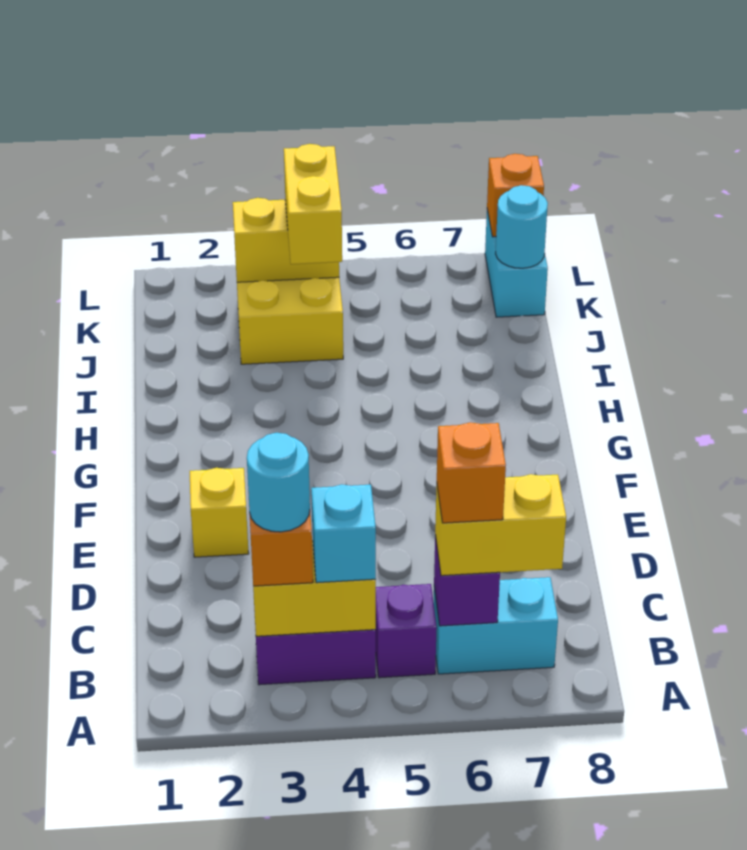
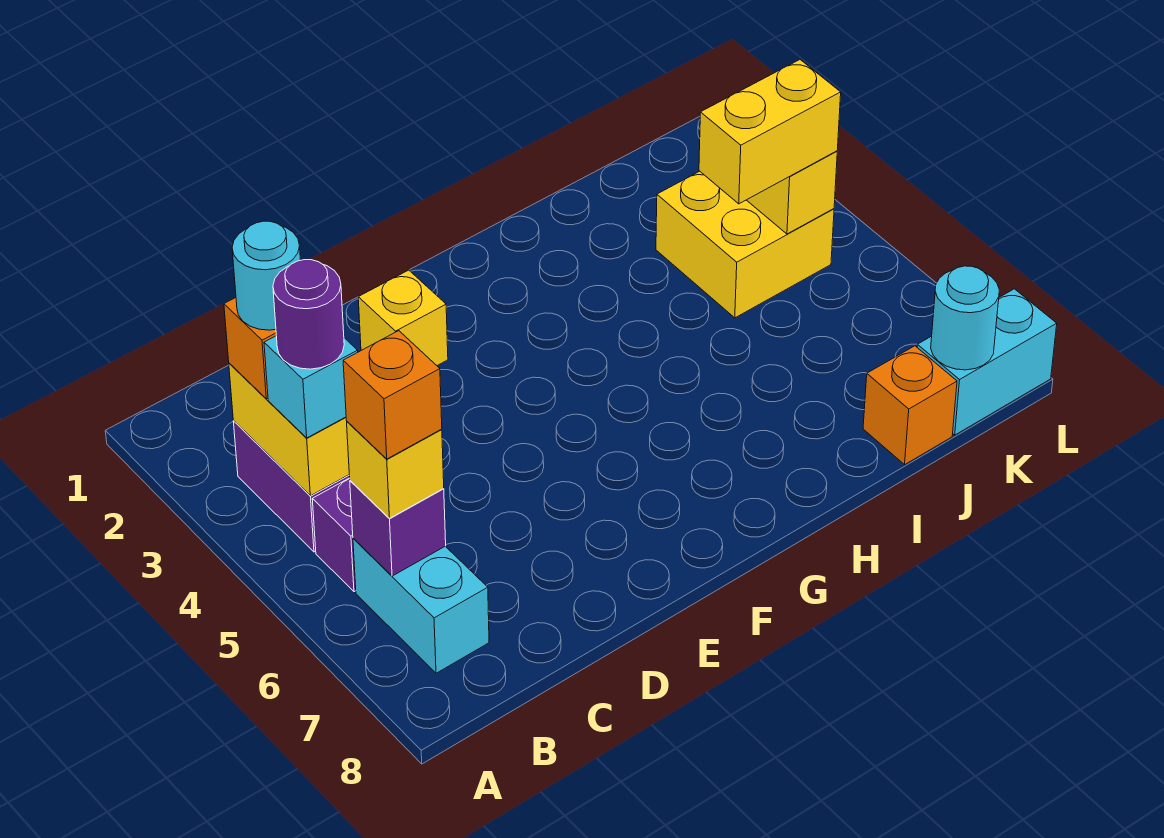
none -> purple 1x1 round brick [273,260,344,369]
yellow 1x2 brick [435,474,566,576] -> yellow 1x1 brick [347,422,444,518]
orange 1x1 brick [487,154,544,237] -> orange 1x1 brick moved to [863,346,957,465]

